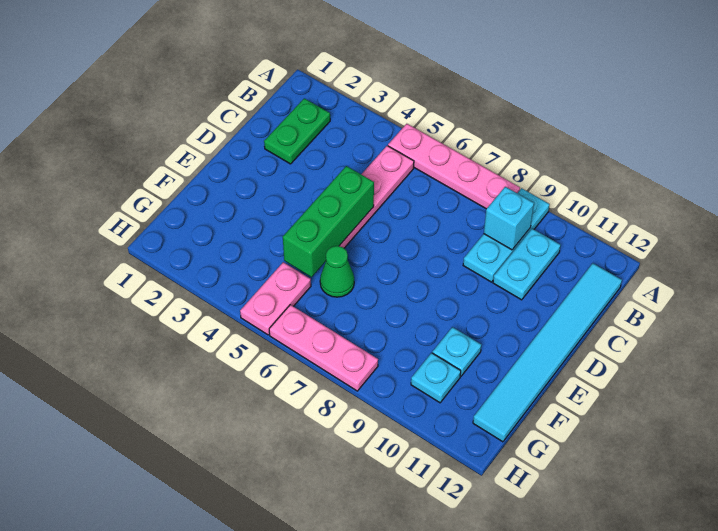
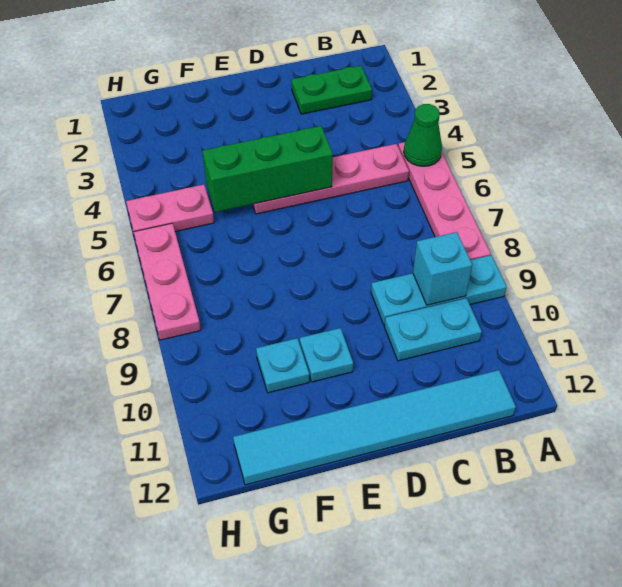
green 1x1 cone [320,246,354,297] -> green 1x1 cone moved to [404,104,442,166]
cyan 1x1 plate [411,353,461,403] -> cyan 1x1 plate moved to [300,328,353,382]

